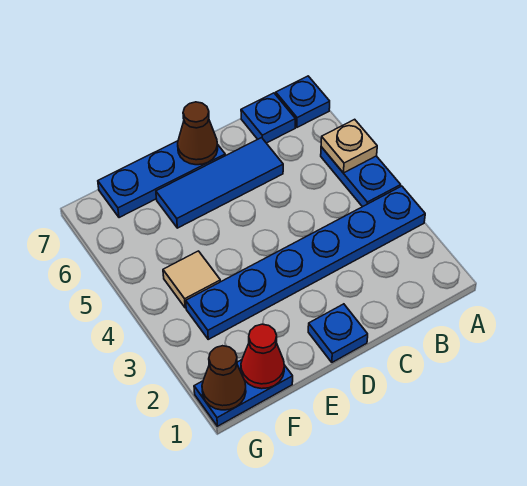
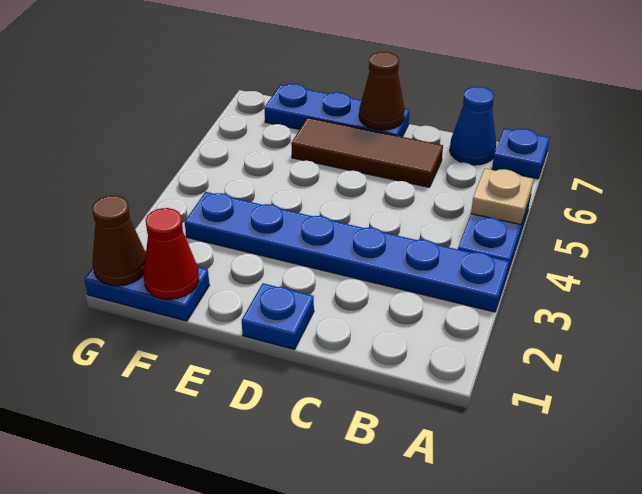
blue 1x1 plate [241,93,295,143] -> blue 1x1 cone [450,87,496,165]
blue 1x3 tile [156,138,283,228] -> brown 1x3 tile [291,118,443,187]
tan 1x1 tile [163,251,221,308] -> none

